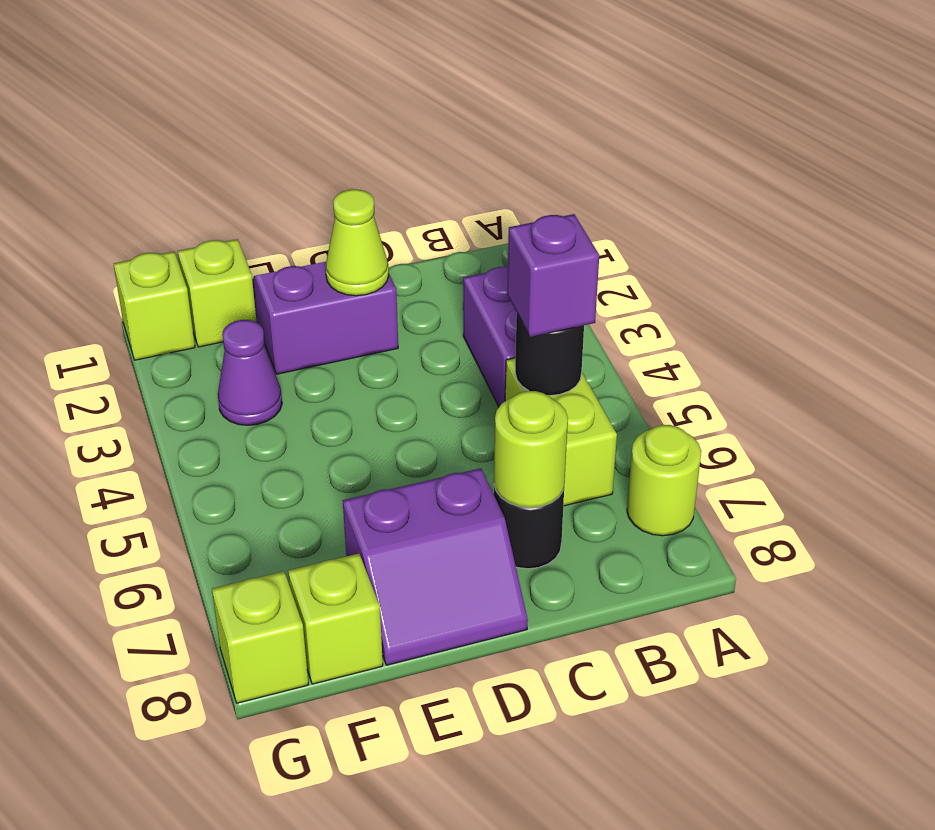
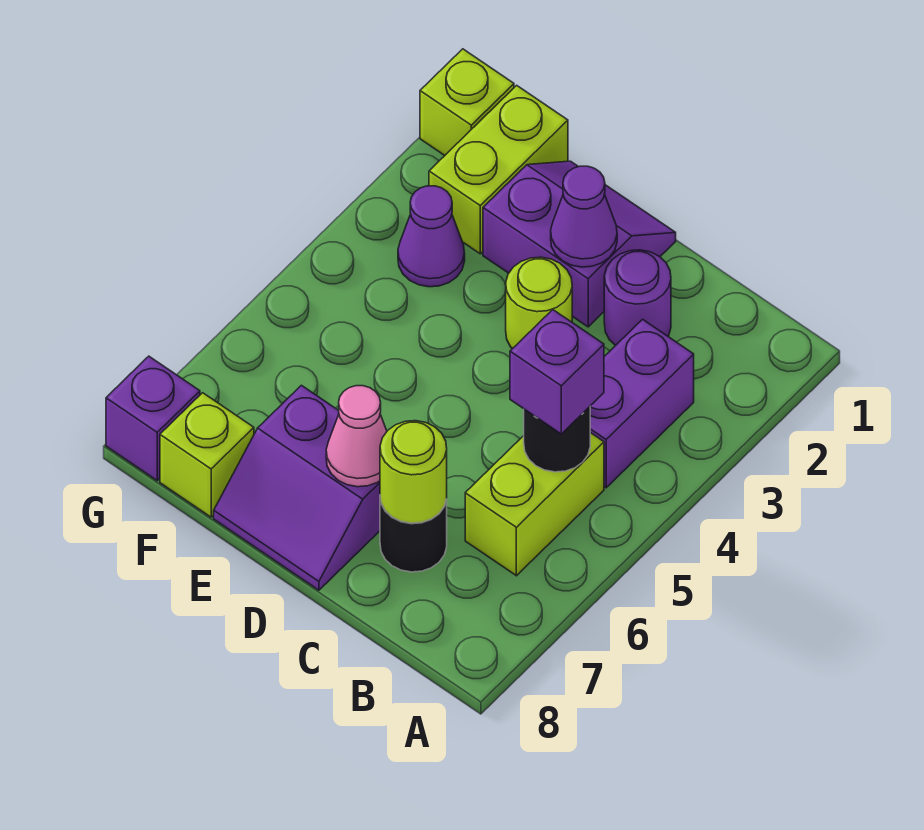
lime 1x1 round brick [627,425,701,536] -> lime 1x1 round brick moved to [506,257,572,349]
none -> purple 1x1 round brick [604,250,671,345]
lime 1x1 cone [326,189,389,296] -> purple 1x1 cone [551,166,617,267]
none -> pink 1x1 cone [326,386,387,487]
lime 1x1 brick [178,239,257,347] -> lime 1x2 brick [429,85,568,254]
lime 1x1 brick [212,571,308,703] -> purple 1x1 brick [106,356,200,481]

